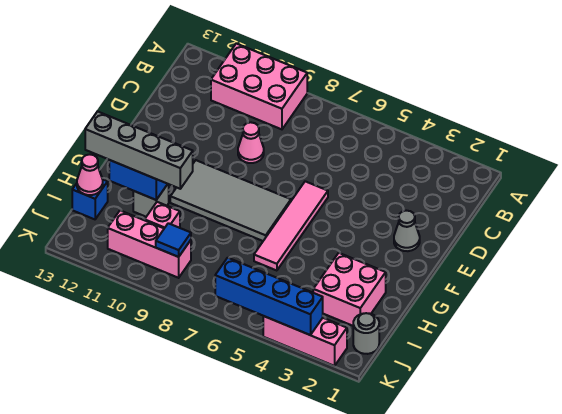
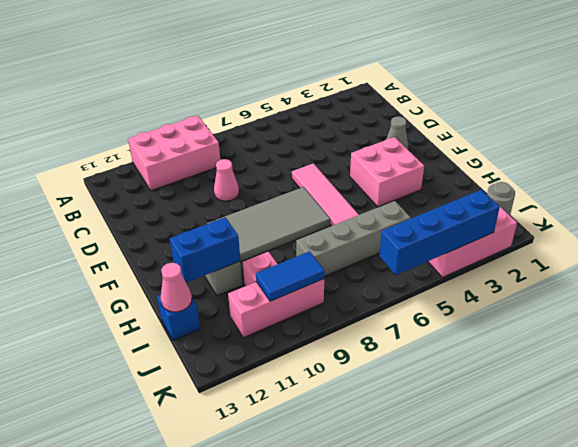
pink 2x2 brick [313,253,386,326] -> pink 2x2 brick moved to [350,137,424,207]
grey 1x4 brick [85,111,193,189] -> grey 1x4 brick moved to [296,201,411,276]
blue 1x1 tile [156,223,191,257] -> blue 1x2 tile [256,251,325,301]

